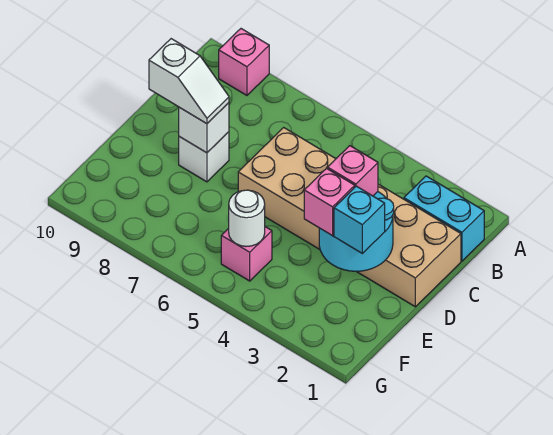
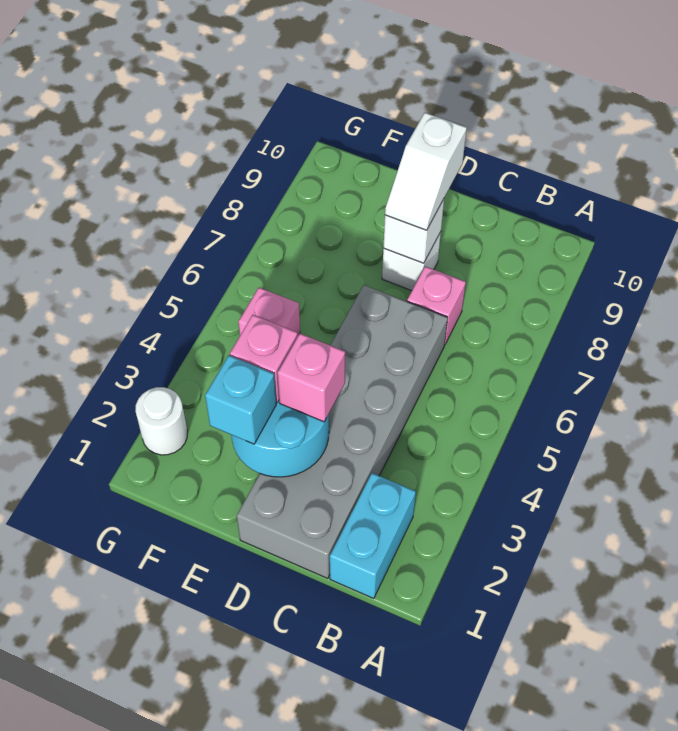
pink 1x1 brick [219,29,269,95] -> pink 1x1 brick moved to [407,266,466,344]
tan 2x6 brick [238,128,461,307] -> grey 2x6 brick [237,285,448,579]
white 1x1 round brick [229,190,265,246] -> white 1x1 round brick moved to [136,387,187,455]

